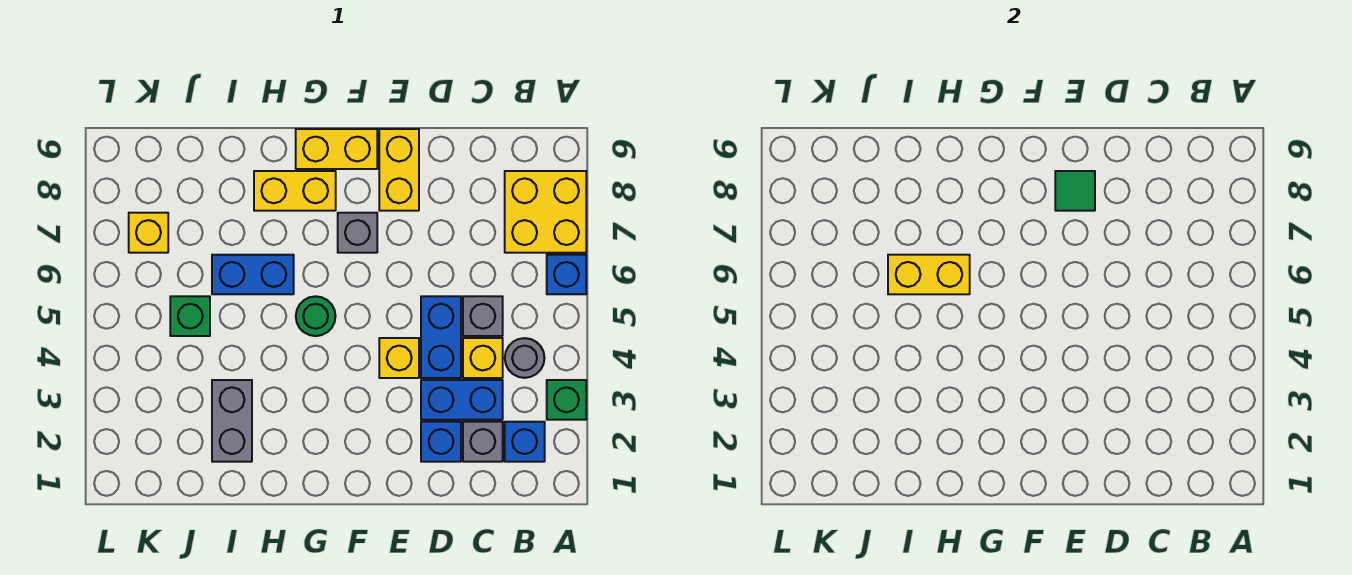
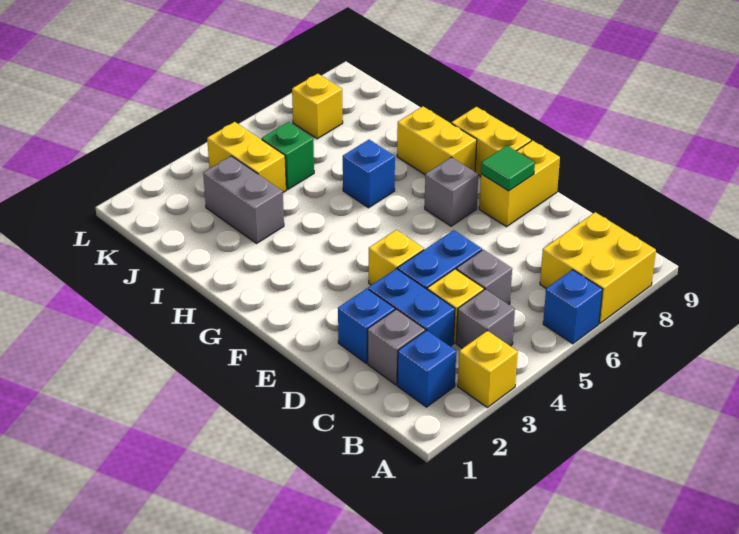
green 1x1 brick [547,380,586,420] -> yellow 1x1 brick [458,331,518,407]
grey 1x1 round brick [505,338,544,378] -> grey 1x1 brick [456,289,515,348]
green 1x1 round brick [296,296,336,336] -> none
blue 1x2 brick [212,255,294,294] -> blue 1x1 brick [343,140,395,208]
yellow 1x2 brick [888,255,970,294] -> yellow 1x2 brick moved to [207,122,286,192]
grey 1x2 brick [212,380,252,462] -> grey 1x2 brick turned to [203,156,284,243]

